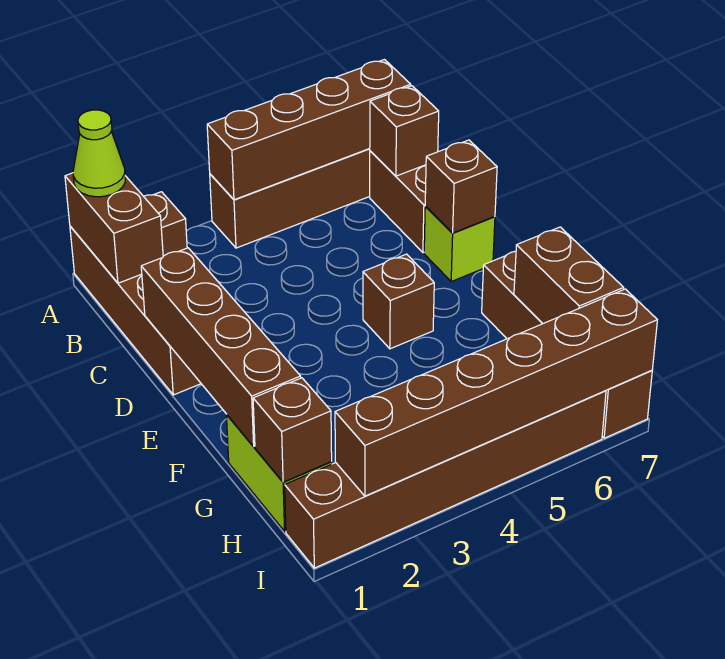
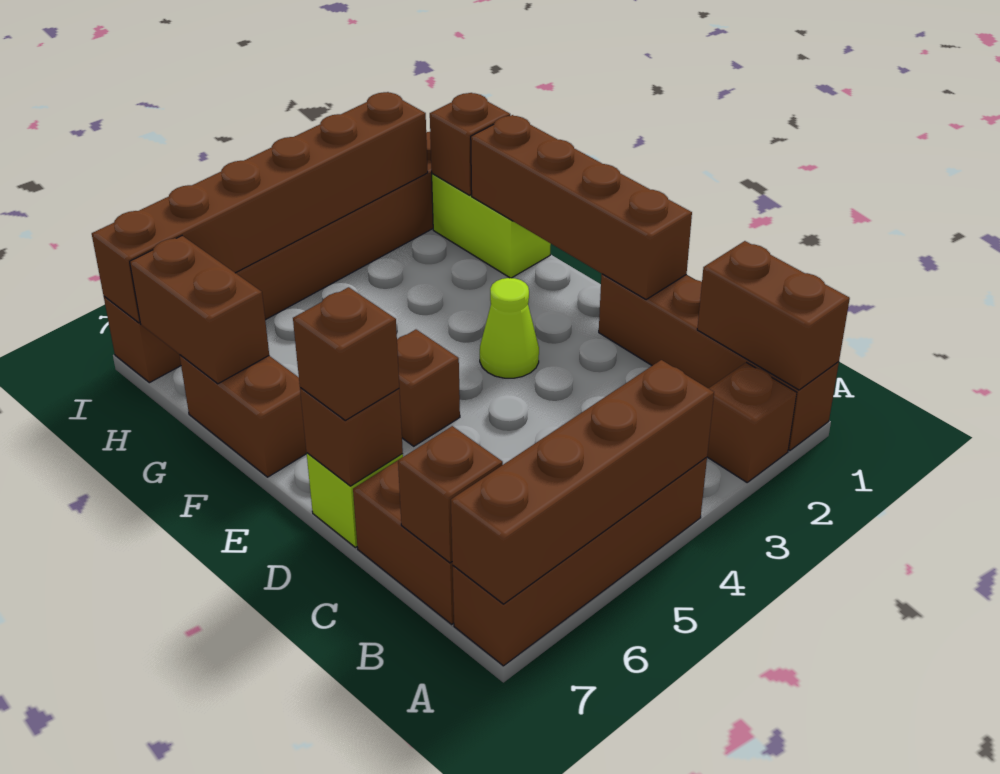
lime 1x1 cone [73,110,125,197] -> lime 1x1 cone moved to [480,278,539,378]
none -> brown 1x1 brick [293,287,399,420]

